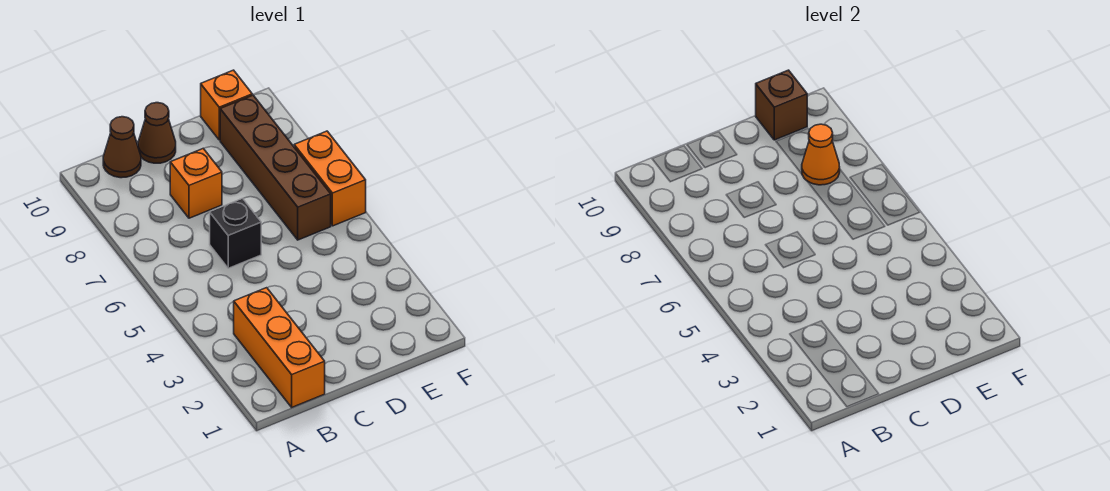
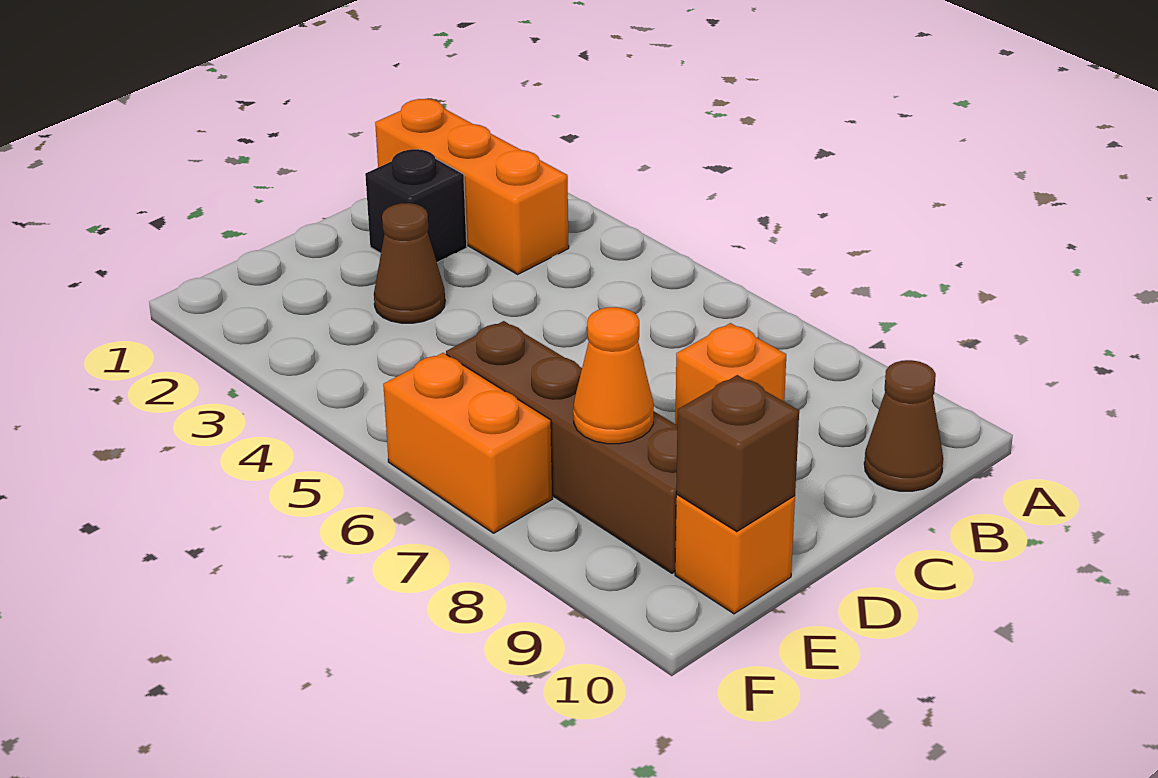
black 1x1 brick [210,199,261,268] -> black 1x1 brick moved to [365,149,467,262]
brown 1x1 cone [138,103,176,163] -> brown 1x1 cone moved to [374,203,445,323]

